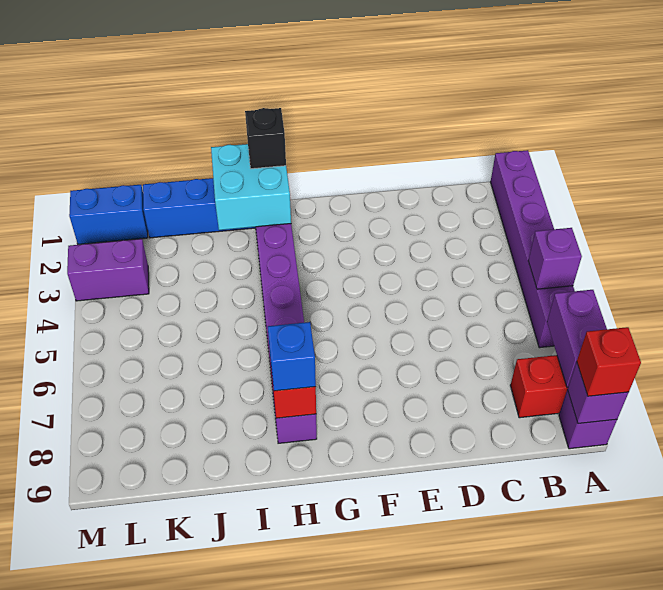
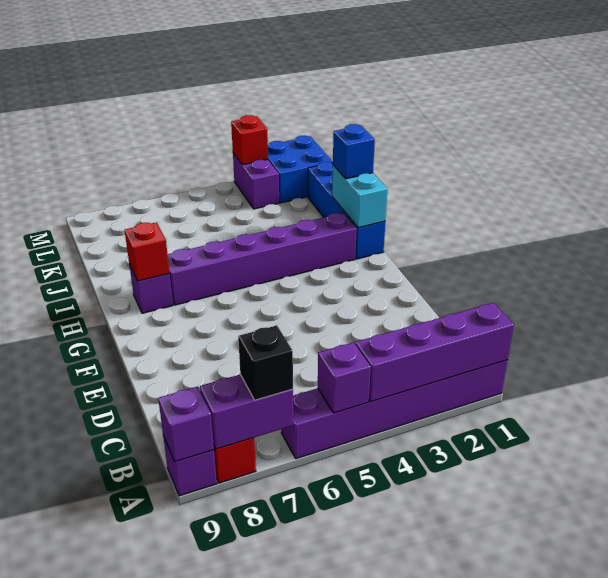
none -> purple 1x4 brick [355,303,514,402]
red 1x1 brick [577,327,641,396] -> red 1x1 brick moved to [231,115,268,165]
cyan 2x2 brick [211,144,291,230] -> cyan 1x2 brick [332,165,388,228]
black 1x1 brick [245,108,286,169] -> black 1x1 brick moved to [238,325,293,400]
blue 1x1 brick [268,322,316,391] -> blue 1x1 brick moved to [333,124,375,179]
blue 1x2 brick [69,185,148,244] -> blue 2x2 brick [268,136,333,203]

